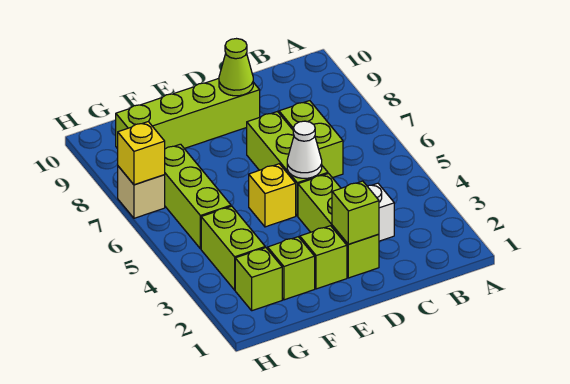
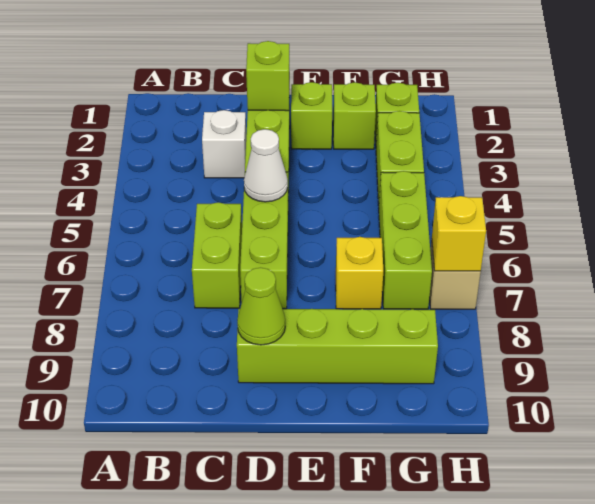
yellow 1x1 brick [249,164,296,227] -> yellow 1x1 brick moved to [336,237,383,309]

